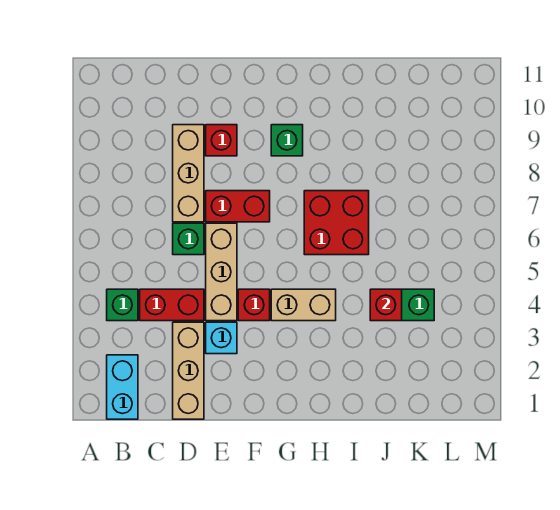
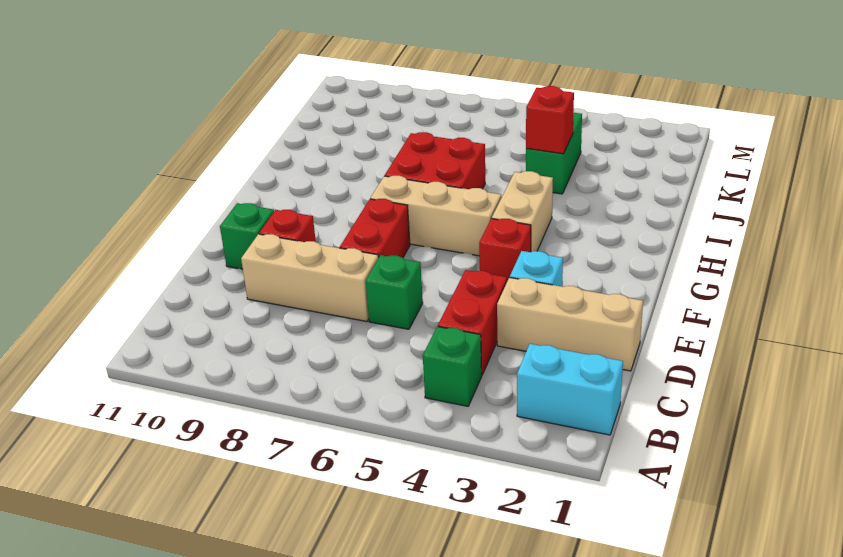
tan 1x3 brick [206,223,237,321] -> tan 1x3 brick moved to [370,176,501,256]
green 1x1 brick [271,125,303,156] -> green 1x1 brick moved to [220,203,274,269]

